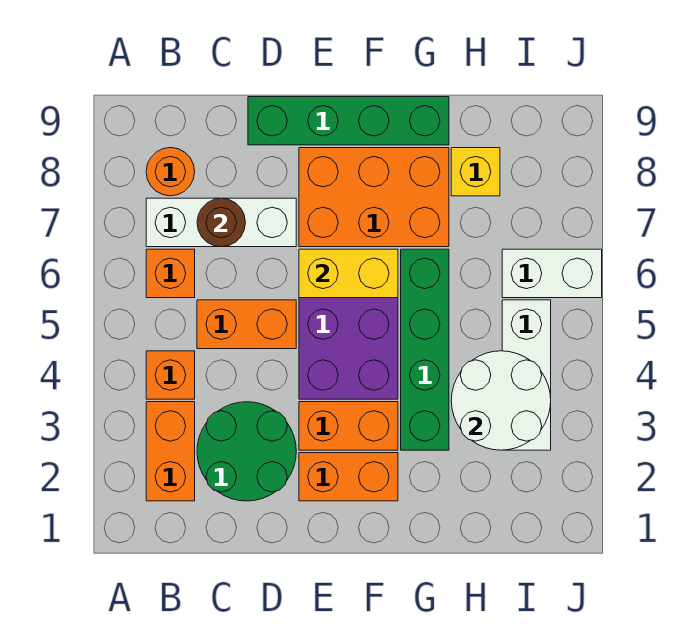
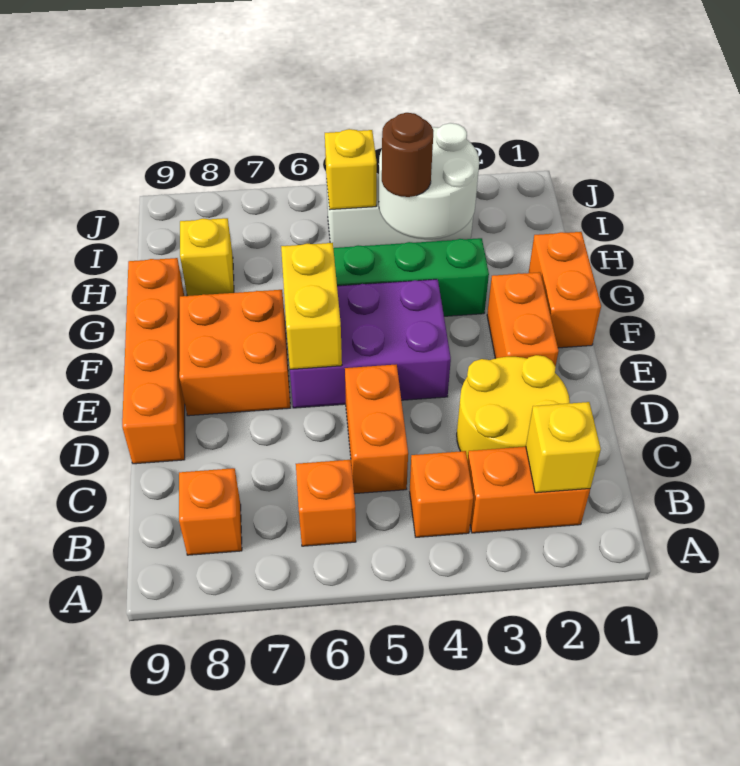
none -> yellow 1x1 brick [526,402,601,493]
white 1x3 brick [146,198,296,247] -> none
orange 1x1 round brick [146,148,195,196] -> orange 1x1 brick [179,468,242,555]
green 2x2 round brick [197,402,296,501] -> yellow 2x2 round brick [457,355,570,460]
brown 1x1 round brick [197,198,245,247] -> brown 1x1 round brick moved to [382,113,433,197]
green 1x4 brick [248,97,449,145] -> orange 1x4 brick [122,258,185,464]
orange 1x2 brick [299,402,398,450] -> orange 1x2 brick moved to [529,232,601,348]
orange 2x3 brick [299,148,449,247] -> orange 2x2 brick [179,290,290,416]
none -> yellow 1x1 brick [325,129,377,210]
white 1x2 brick [502,249,602,298] -> none

